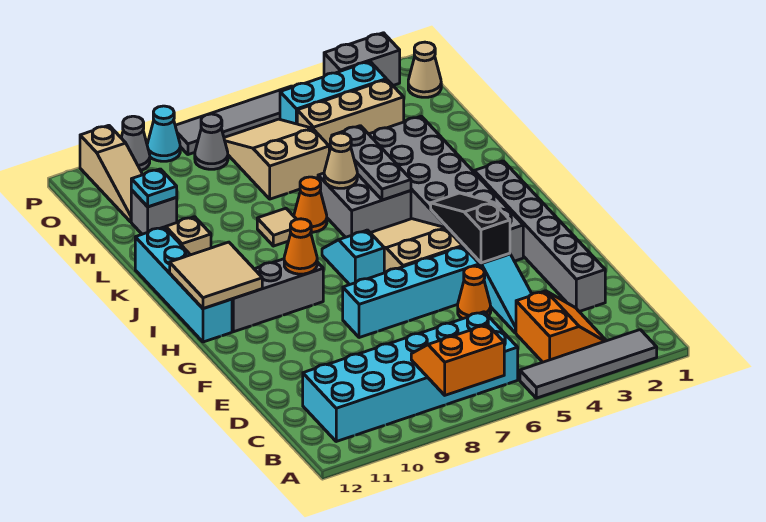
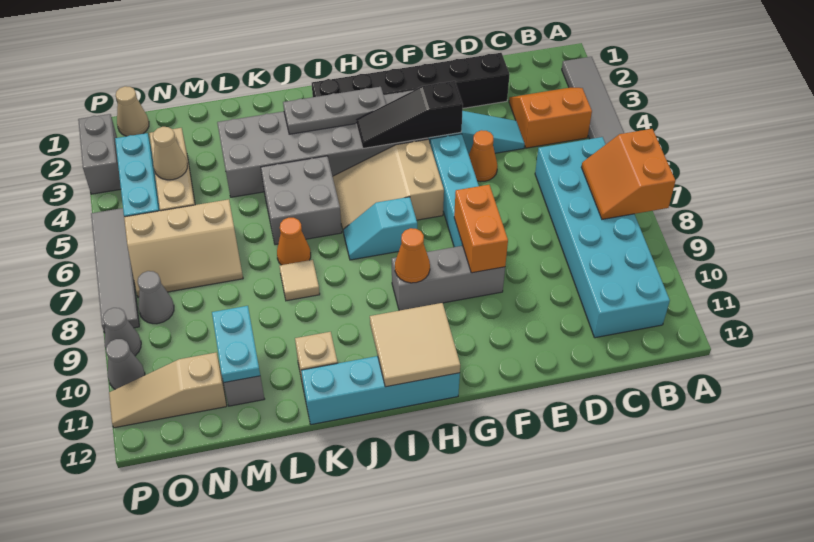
grey 1x6 brick [474,161,605,312] -> black 1x6 brick [312,53,510,108]
none -> orange 1x2 brick [454,185,508,273]
grey 1x3 brick [232,259,323,332] -> grey 1x3 brick turned to [392,246,505,311]
grey 1x3 plate [332,126,411,200] -> grey 1x3 plate moved to [283,87,386,134]
tan 1x1 cone [324,133,357,188] -> tan 1x1 cone moved to [153,127,187,180]
tan 2x3 slope [224,119,329,199] -> tan 2x3 slope turned to [124,199,243,297]
cyan 1x1 plate [131,169,177,207] -> cyan 1x2 plate [212,306,260,383]
tan 1x3 slope [80,125,143,222] -> tan 1x3 slope turned to [109,352,227,428]
cyan 1x1 cone [147,106,180,161] -> grey 1x1 cone [103,308,141,356]

